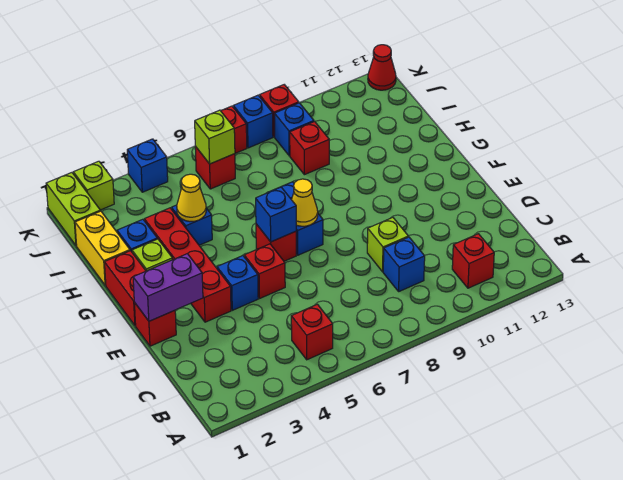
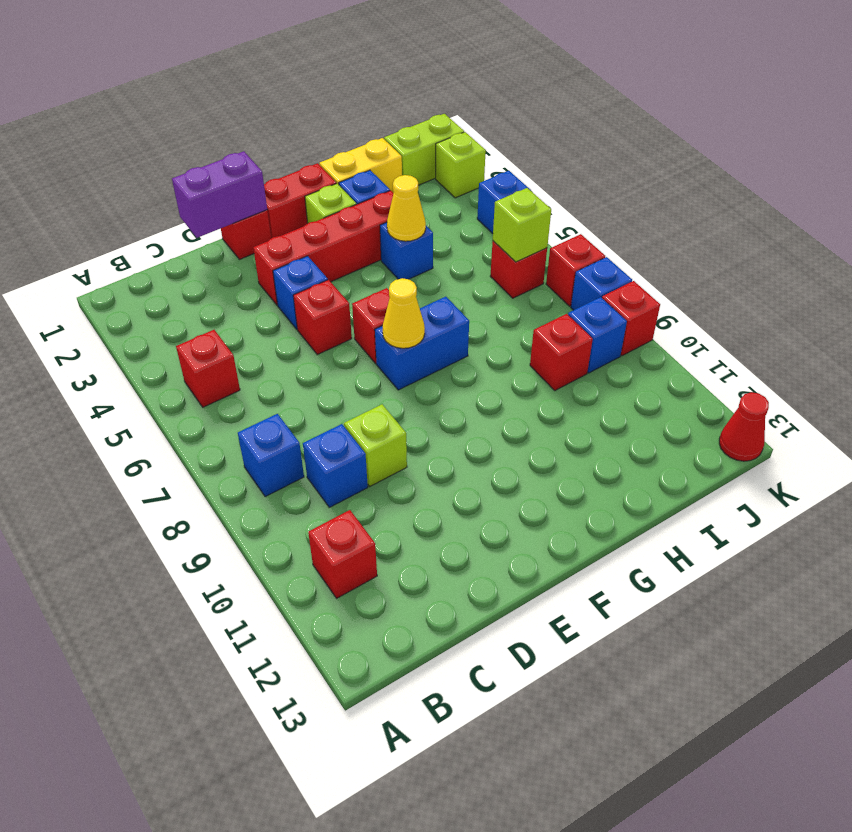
purple 1x2 brick [133,254,203,321] -> purple 1x2 brick turned to [172,151,267,238]
blue 1x1 brick [256,187,296,242] -> blue 1x1 brick moved to [238,414,304,497]

